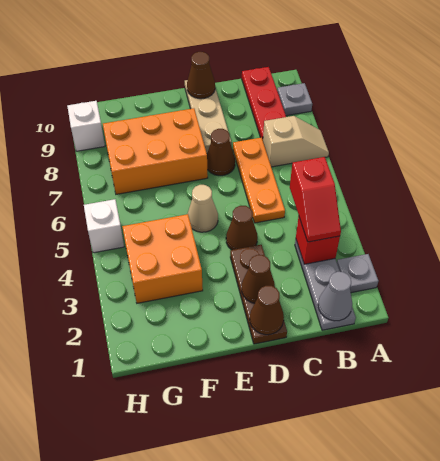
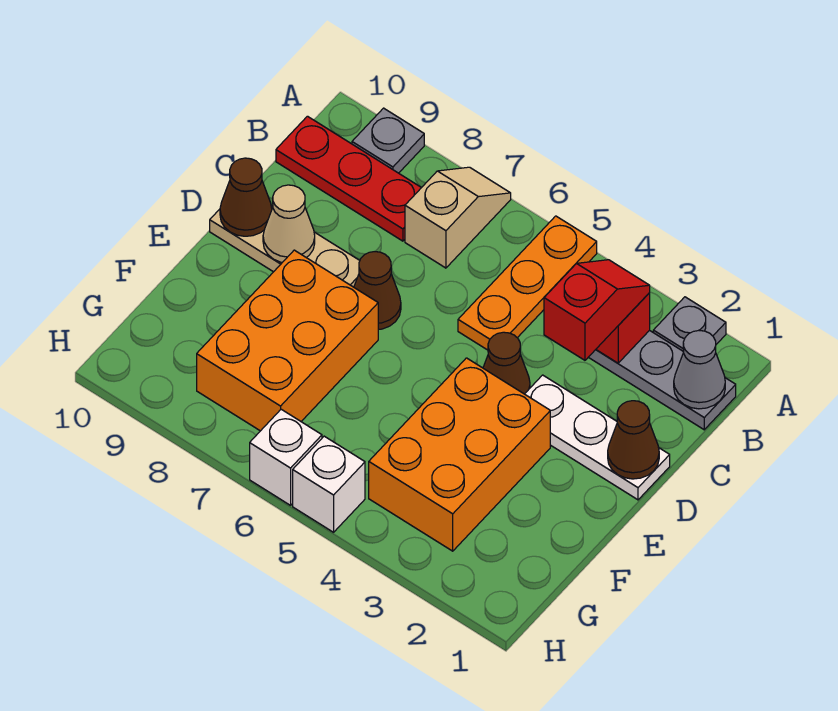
red 1x2 slope [290,157,341,242] -> red 1x2 slope turned to [544,260,650,360]
orange 1x3 plate [233,138,285,223] -> orange 1x3 plate turned to [458,216,597,350]
brown 1x3 plate [230,245,287,344] -> white 1x3 plate [525,375,670,500]
brown 1x1 cone [242,255,275,303] -> none
tan 1x1 cone [188,185,218,232] -> tan 1x1 cone moved to [263,185,315,262]
orange 2x2 brick [122,214,203,303] -> orange 2x3 brick [369,358,550,551]
white 1x1 brick [67,101,105,151] -> white 1x1 brick moved to [250,409,322,505]

